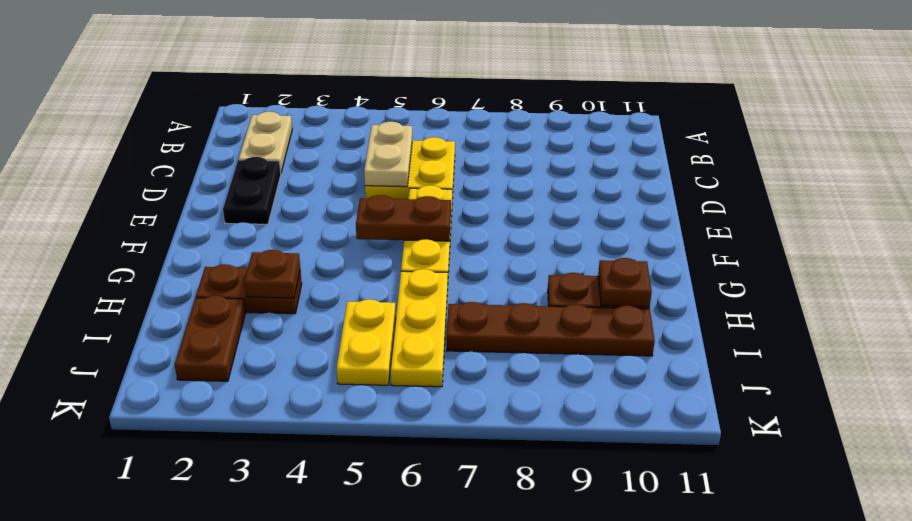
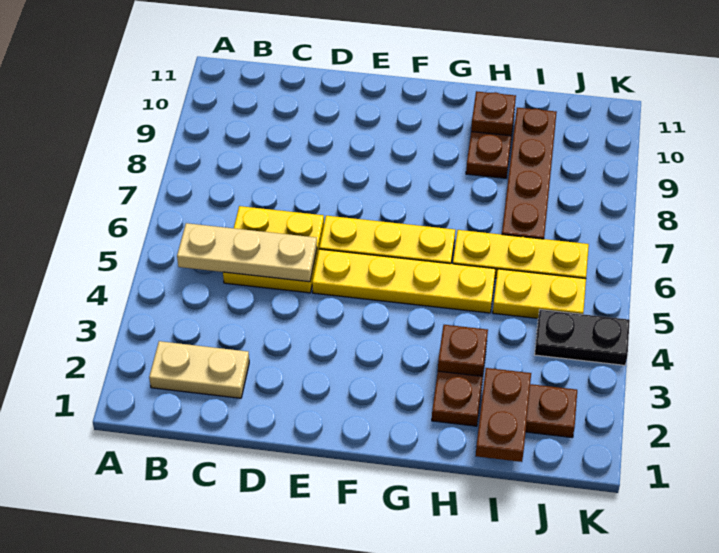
tan 1x2 plate [364,122,412,187] -> tan 1x3 plate [177,223,317,282]
black 1x2 plate [223,157,281,224] -> black 1x2 plate moved to [535,310,630,365]
none -> yellow 1x4 plate [312,249,495,313]
brown 1x2 plate [356,195,451,241] -> brown 1x2 plate moved to [476,368,531,462]

